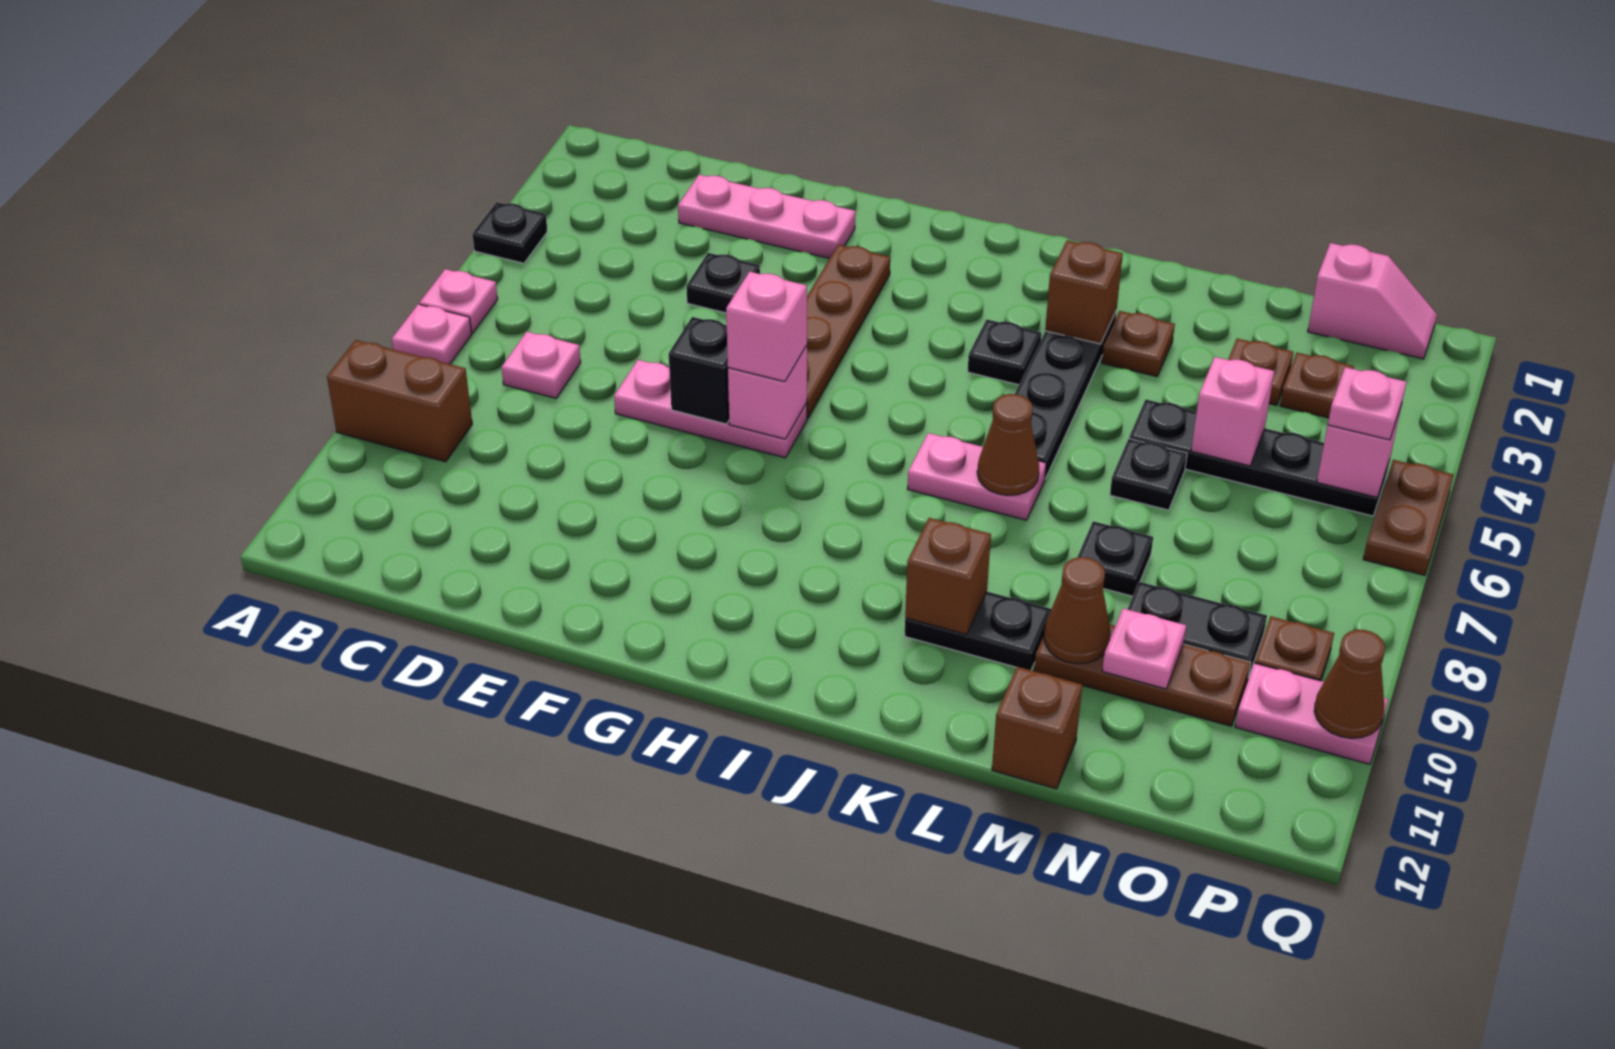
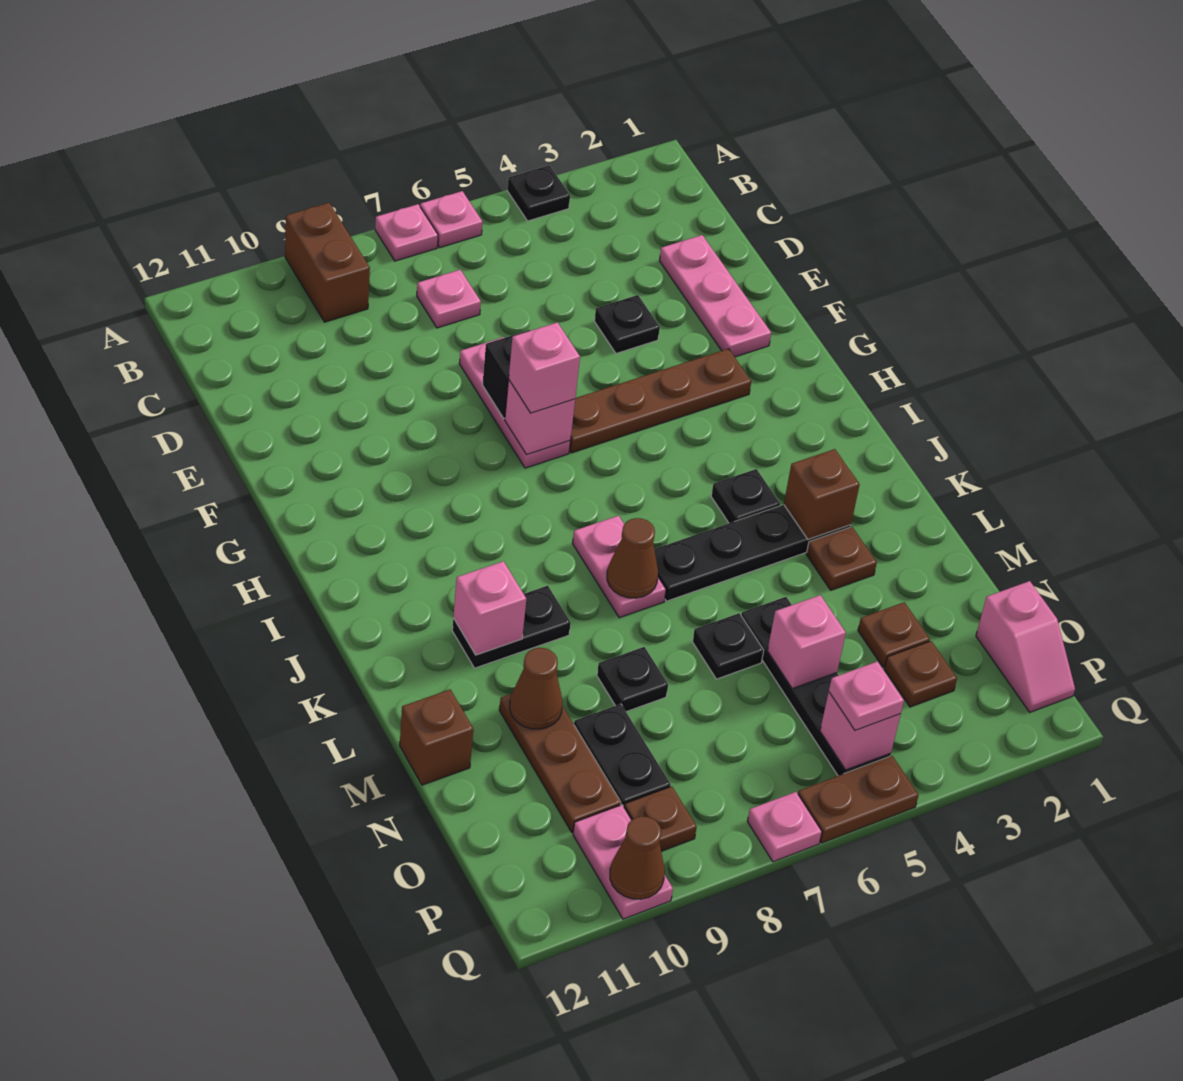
black 1x2 plate [905,592,1051,670] -> black 1x2 plate turned to [452,586,571,668]
brown 1x1 brick [905,518,991,635] -> pink 1x1 brick [453,561,526,655]
pink 1x1 plate [1102,609,1186,689] -> pink 1x1 plate moved to [747,792,822,862]

